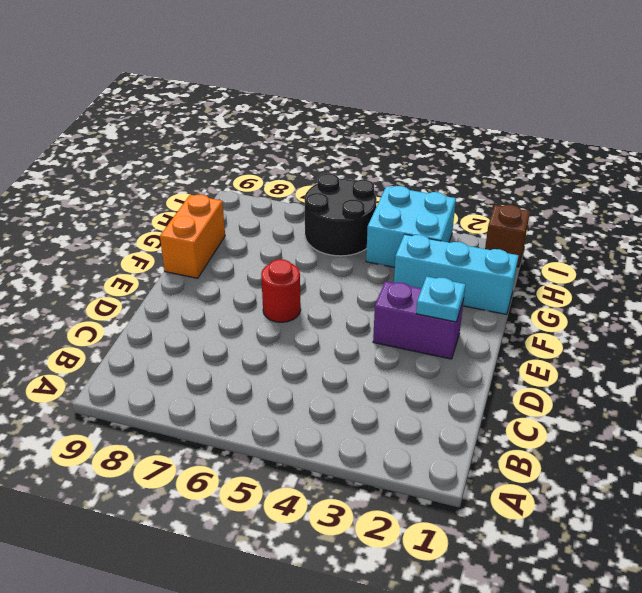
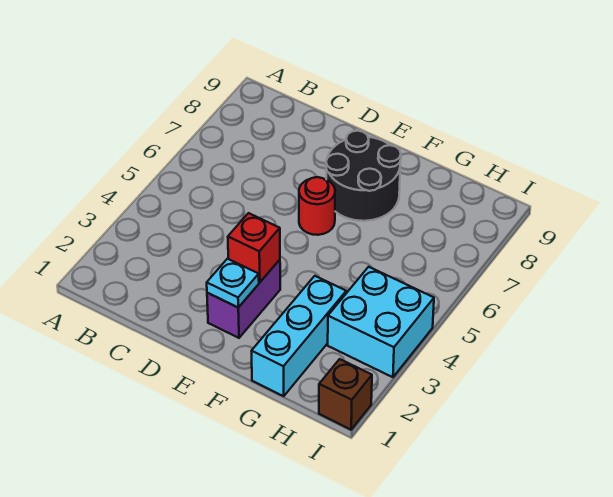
none -> red 1x1 brick [228,213,280,282]
orange 1x2 brick [160,195,225,278] -> none
black 2x2 round brick [305,174,377,256] -> black 2x2 round brick moved to [326,131,401,221]

